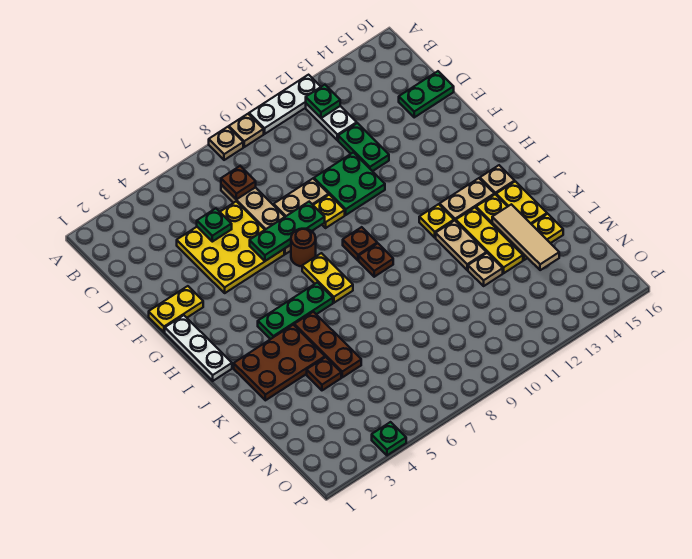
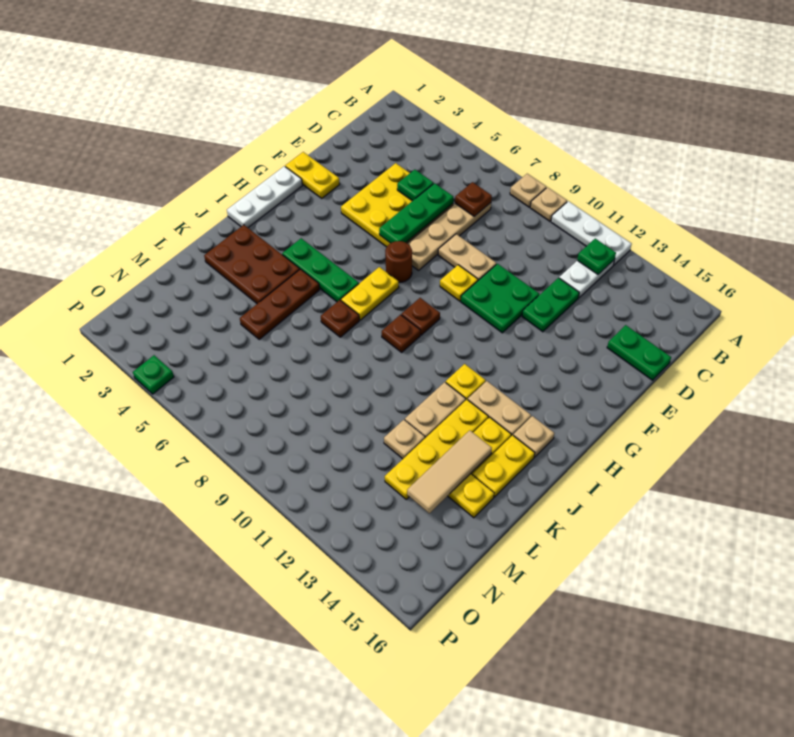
green 1x3 plate [250,202,325,261] -> green 1x3 plate turned to [379,183,453,243]
yellow 1x3 plate [456,208,523,273] -> yellow 1x4 plate [385,400,488,499]
brown 1x1 plate [307,357,341,390] -> brown 1x1 plate moved to [321,300,359,337]

